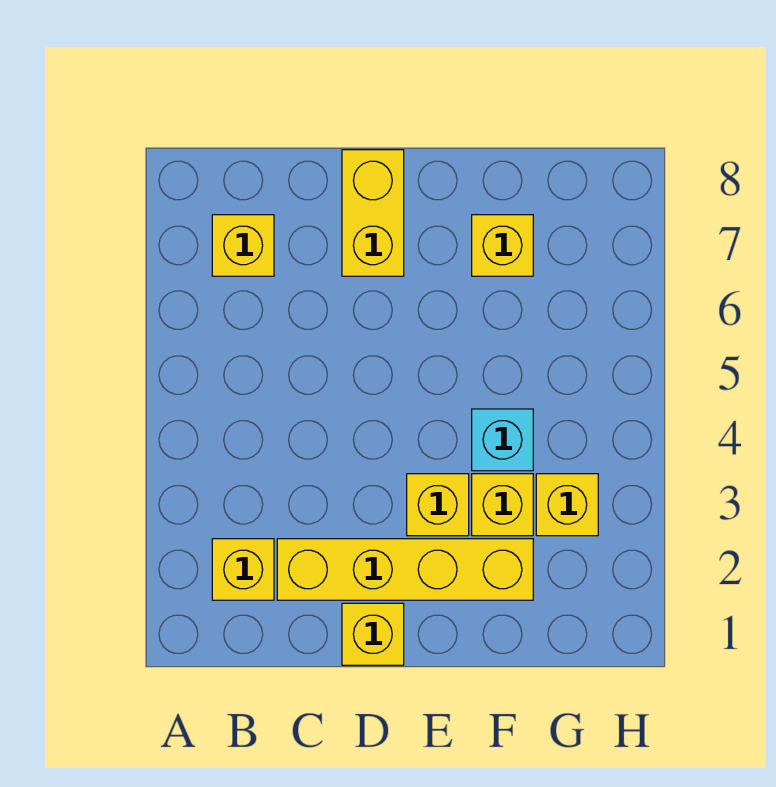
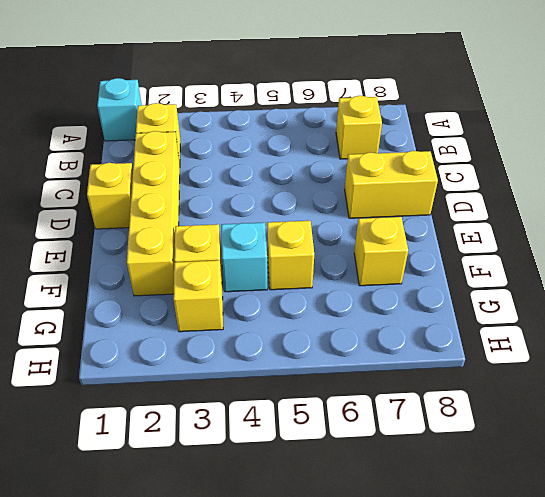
none -> cyan 1x1 brick [97,78,142,141]
yellow 1x1 brick [407,474,469,536] -> yellow 1x1 brick moved to [267,221,314,290]

